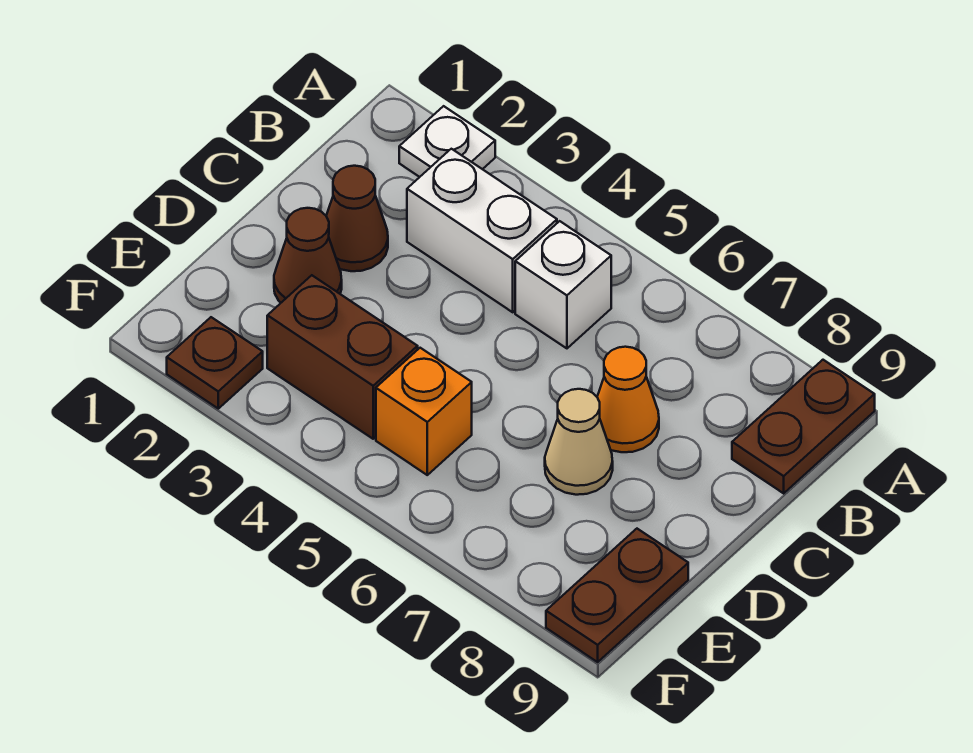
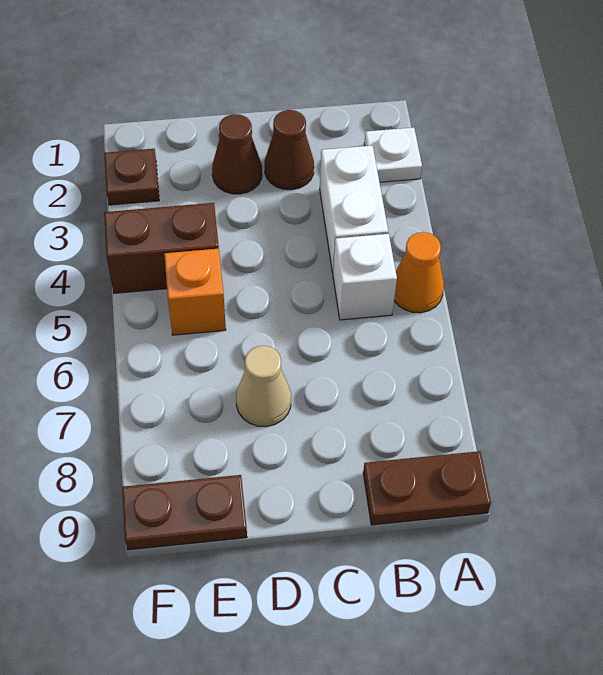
orange 1x1 cone [597,347,659,452] -> orange 1x1 cone moved to [394,232,444,313]
brown 1x2 brick [267,275,418,439] -> brown 1x2 brick turned to [104,203,219,293]

